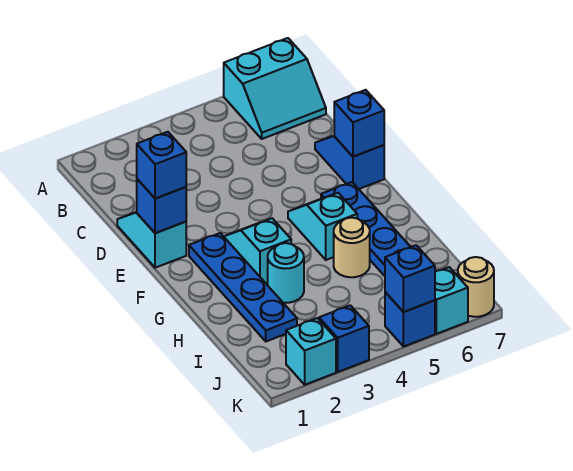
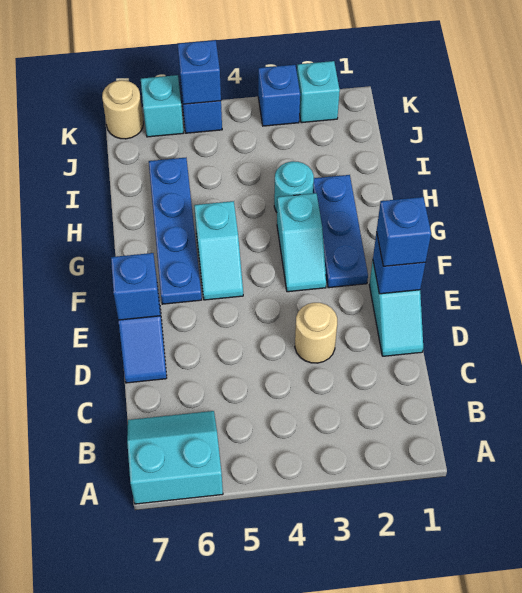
blue 1x4 plate [189,233,297,341] -> blue 1x3 plate [313,175,368,288]
tan 1x1 round brick [334,218,370,277] -> tan 1x1 round brick moved to [295,303,337,363]

